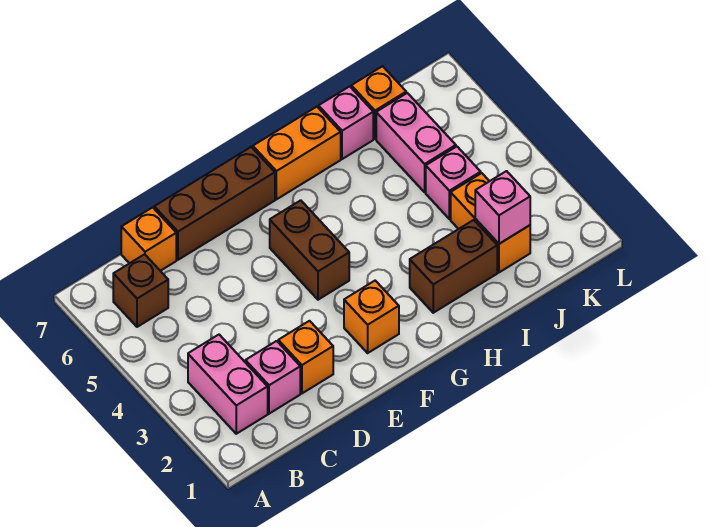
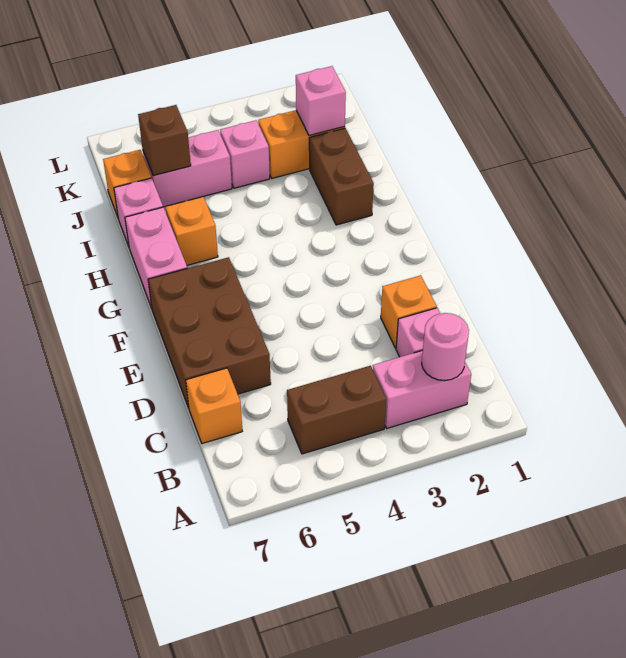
none -> pink 1x1 round brick [422,313,469,381]
brown 1x1 brick [113,254,168,327] -> brown 1x1 brick moved to [138,105,191,176]
brown 1x3 brick [154,147,275,260] -> brown 2x3 brick [148,257,271,408]
orange 1x1 brick [344,281,399,353] -> orange 1x1 brick moved to [166,197,218,265]
brown 1x2 brick [270,200,349,300] -> brown 1x2 brick moved to [287,366,386,454]
orange 1x2 brick [253,107,341,199] -> pink 1x2 brick [125,207,187,308]

